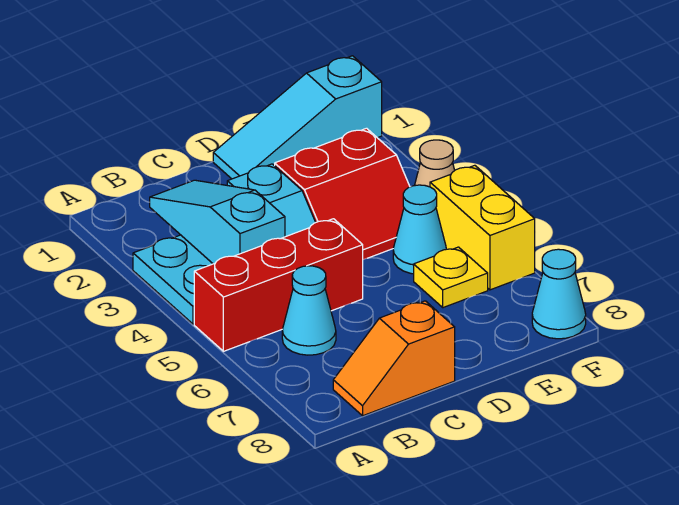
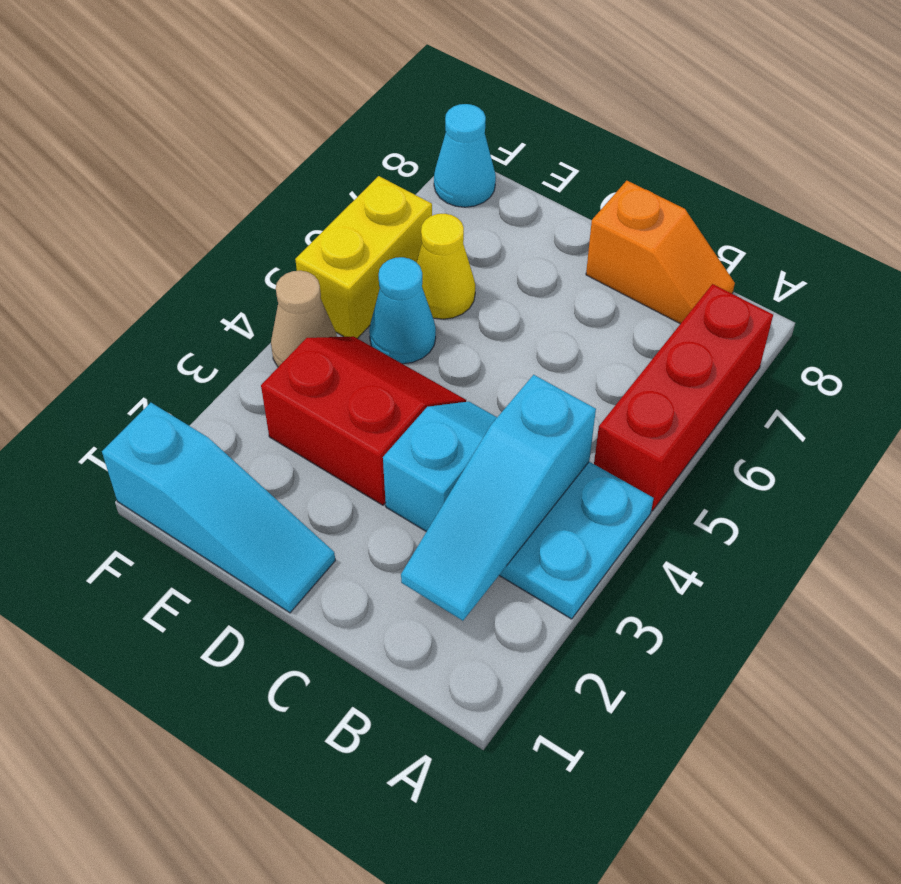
red 1x3 brick [194,219,363,351] -> red 1x3 brick turned to [594,284,773,511]
cyan 1x1 cone [282,266,336,355] -> none
yellow 1x1 plate [414,247,488,308] -> yellow 1x1 cone [416,214,475,319]

